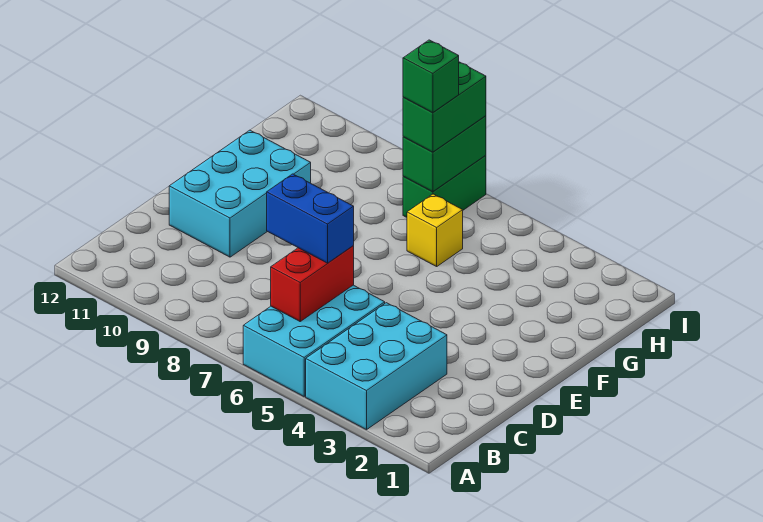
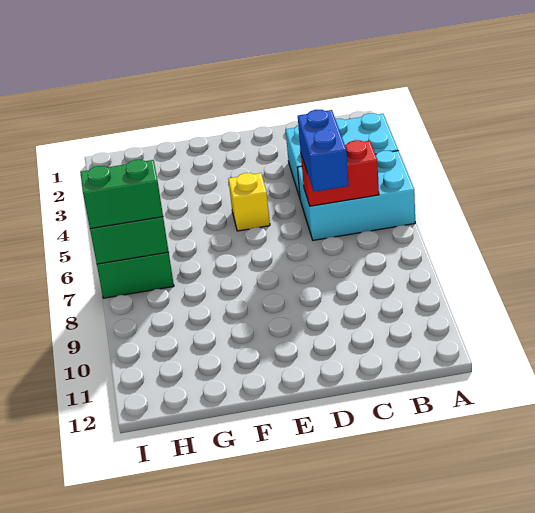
cyan 2x3 brick [169,130,311,257] -> none
yellow 1x1 brick [407,194,463,267] -> yellow 1x1 brick moved to [228,173,270,231]
green 1x1 brick [403,40,459,113] -> none

